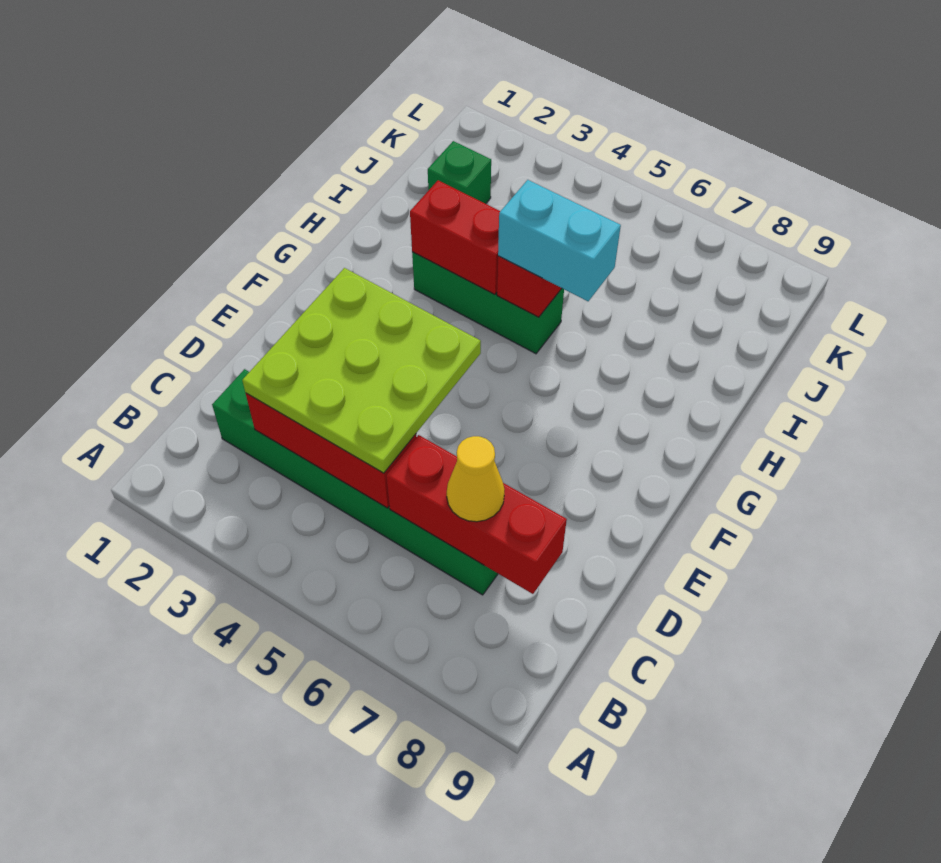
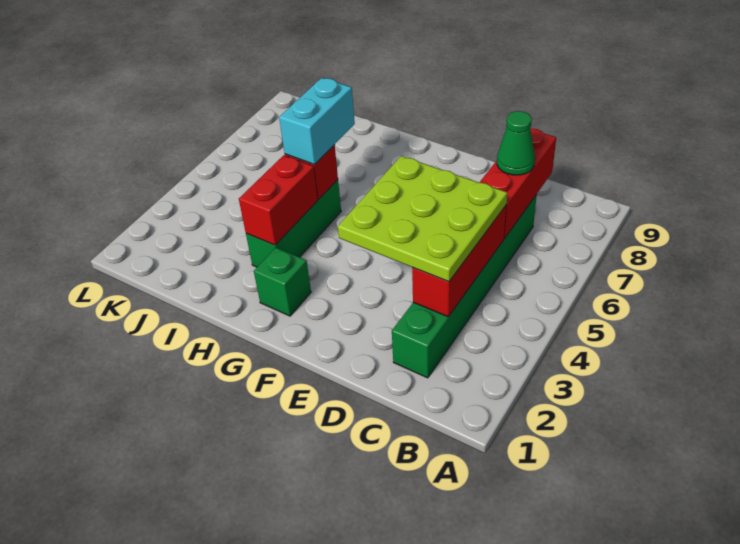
yellow 1x1 cone [447,436,505,522] -> green 1x1 cone [497,111,535,175]
green 1x1 brick [428,141,491,204] -> green 1x1 brick moved to [254,248,311,316]

